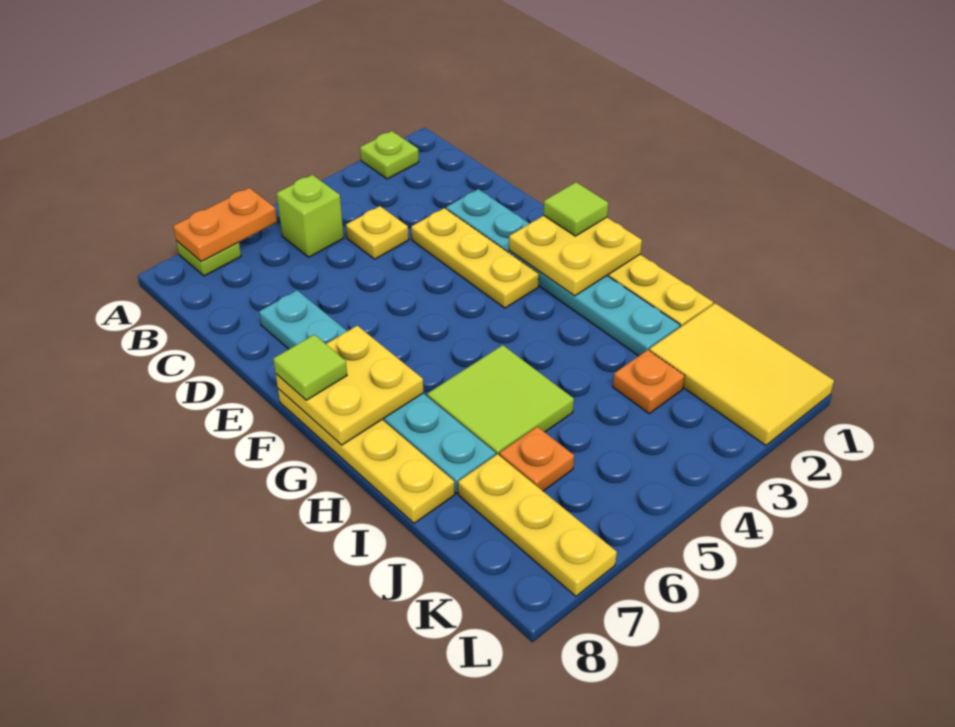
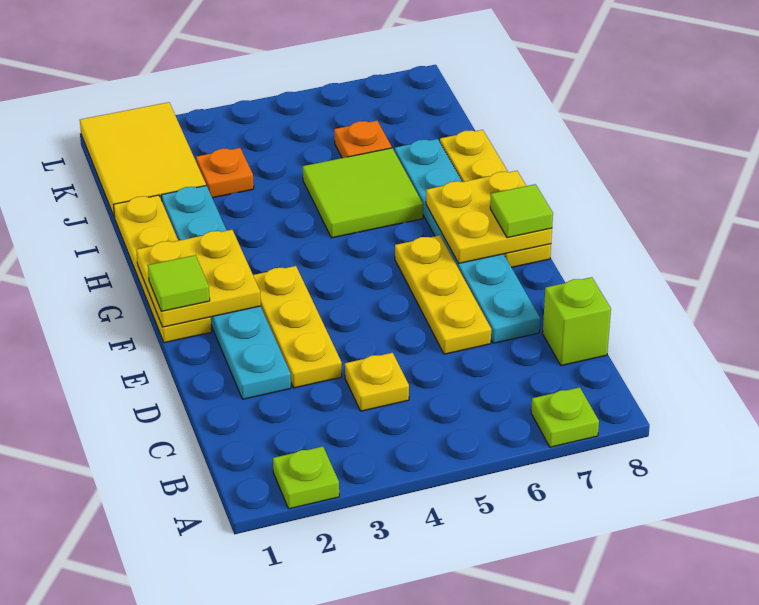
orange 1x2 plate [173,188,277,262] -> none
lime 1x1 brick [277,175,344,257] -> lime 1x1 brick moved to [543,277,611,366]
yellow 1x3 plate [458,454,617,596] -> yellow 1x3 plate moved to [395,235,491,354]

